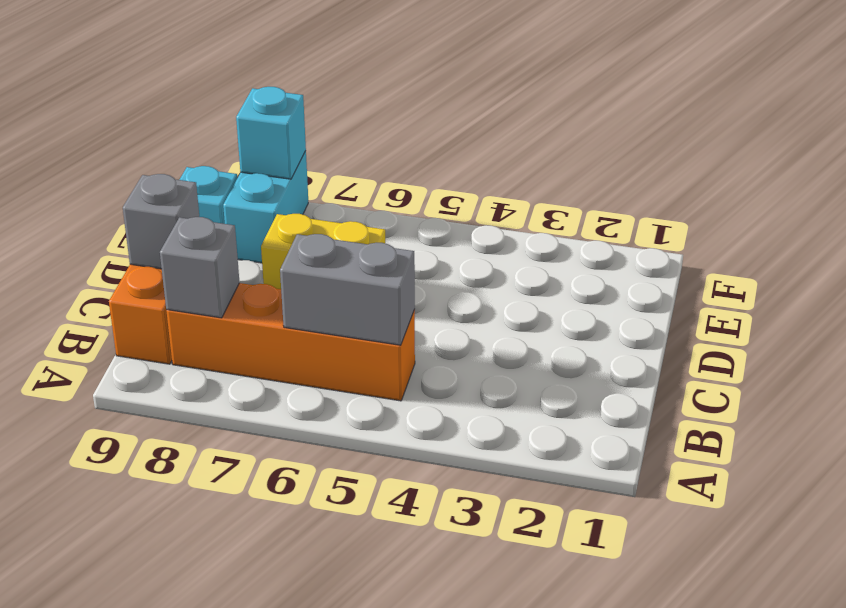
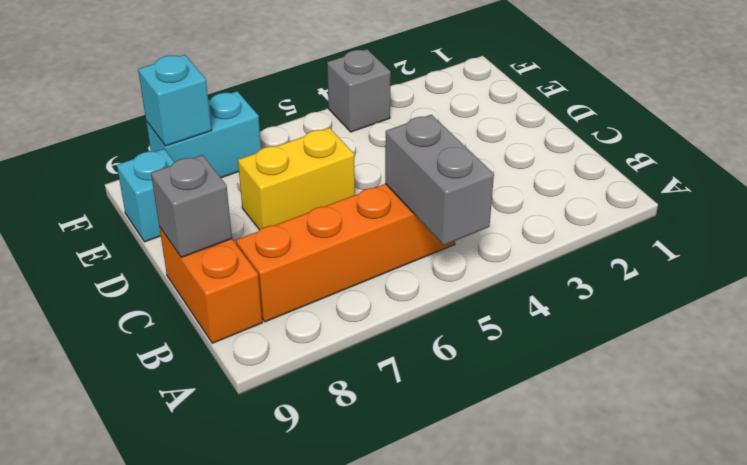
grey 1x2 brick [280,234,415,345] -> grey 1x2 brick turned to [385,115,494,245]
grey 1x1 brick [160,217,240,318] -> grey 1x1 brick moved to [327,49,391,132]
cyan 1x2 brick [223,151,308,263] -> cyan 1x2 brick turned to [146,91,261,178]

